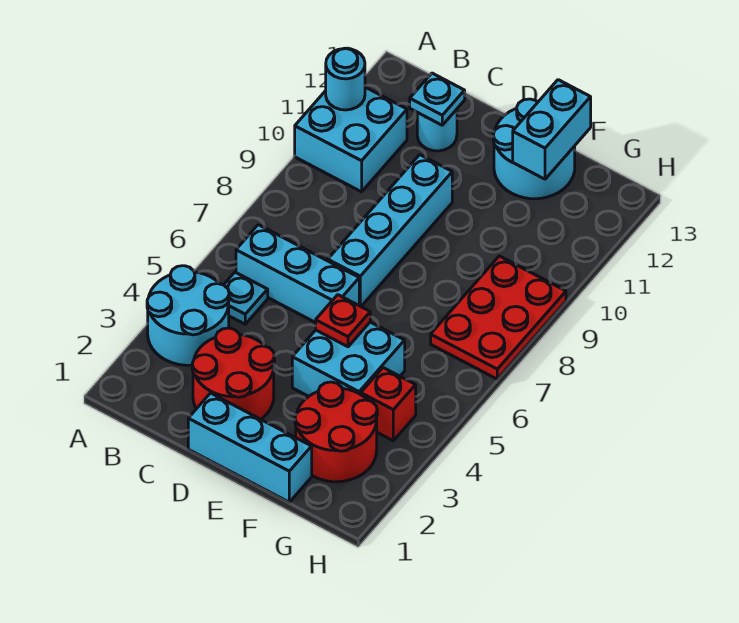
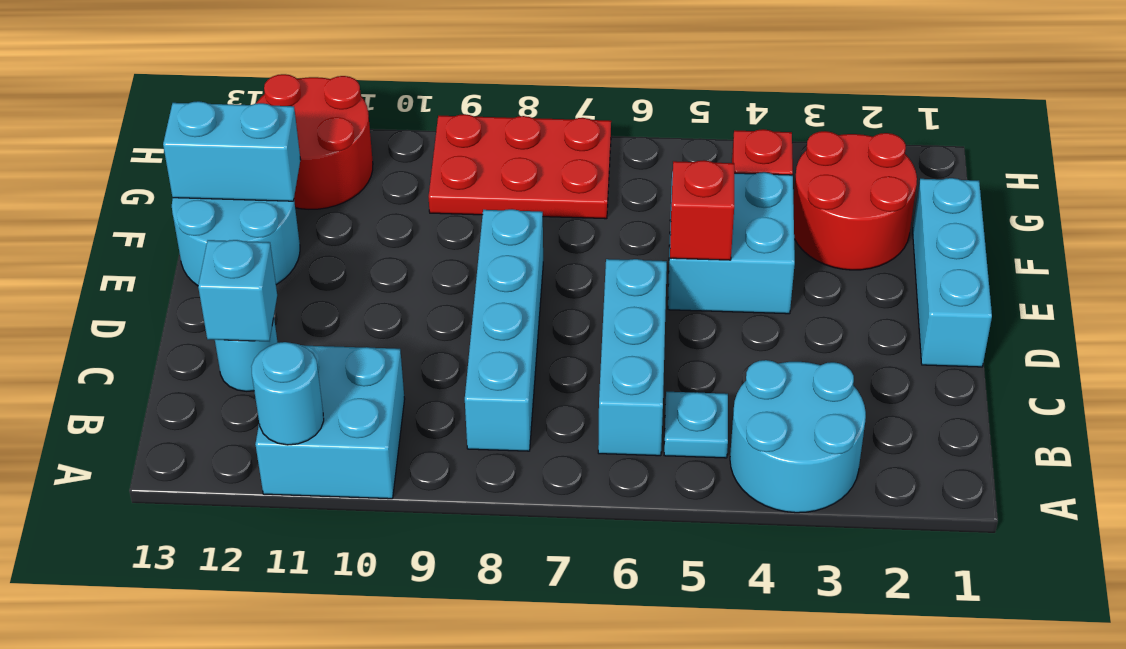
red 2x2 round brick [192,328,275,419] -> red 2x2 round brick moved to [256,74,373,209]
cyan 1x1 plate [410,73,465,125] -> cyan 1x1 brick [198,240,277,341]
cyan 1x4 brick [328,155,452,306] -> cyan 1x4 brick turned to [465,209,543,451]
red 1x1 plate [316,295,370,347] -> red 1x1 brick [670,160,734,260]

